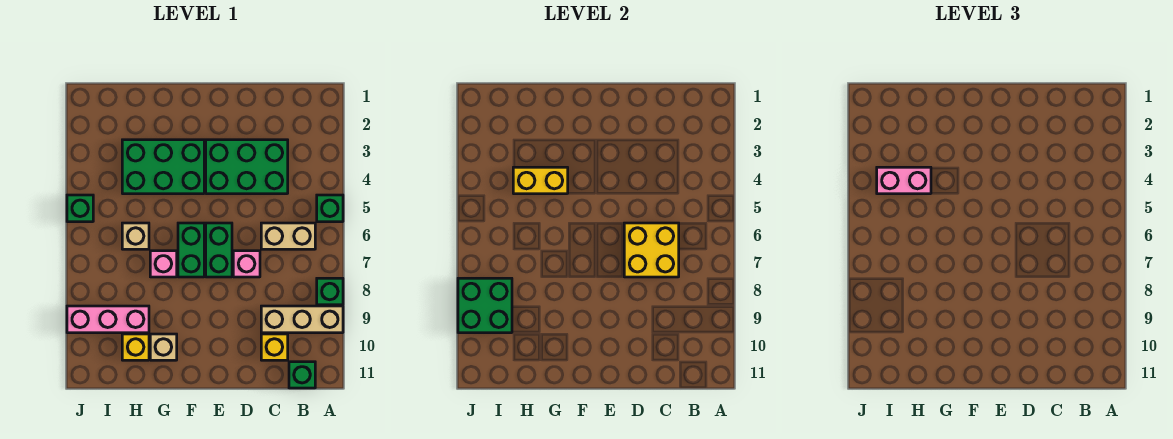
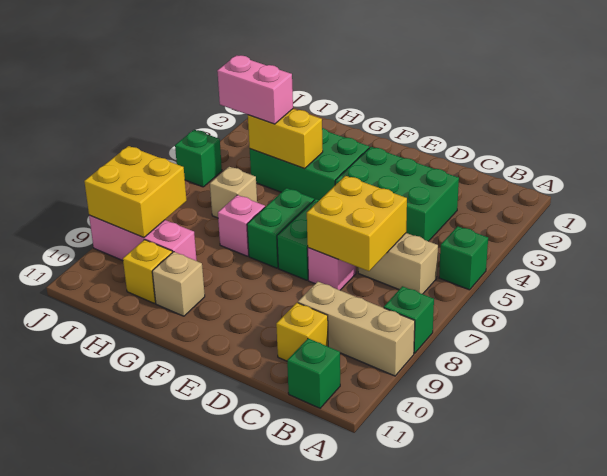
green 2x2 brick [458,278,512,333] -> yellow 2x2 brick [84,146,187,238]

